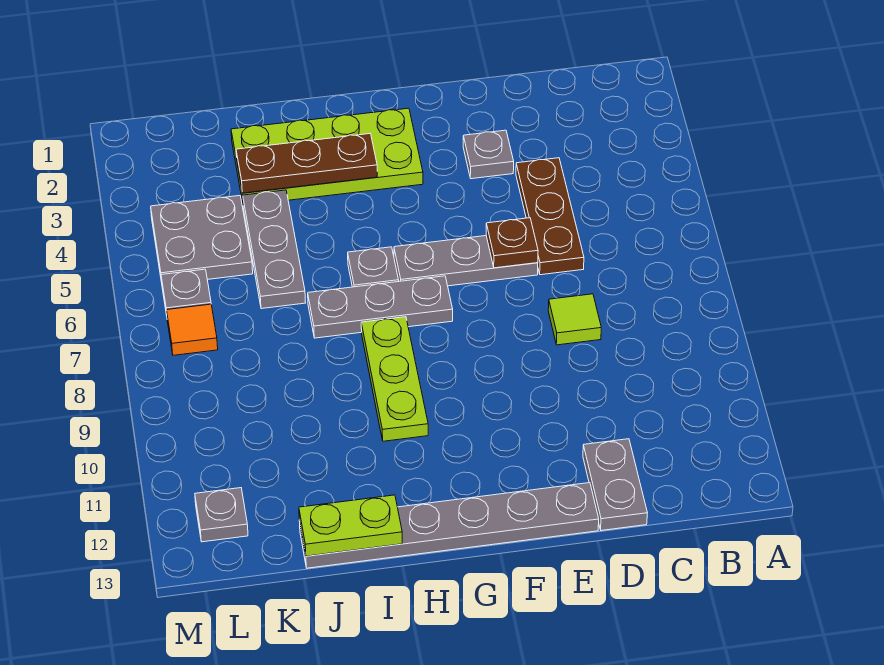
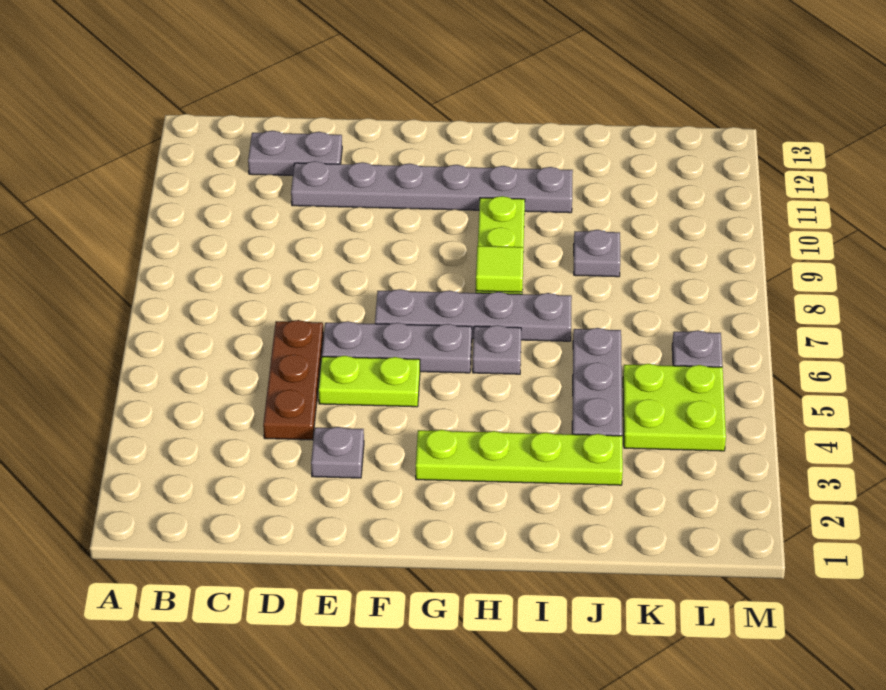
lime 1x1 tile [548,294,601,345] -> lime 1x1 tile moved to [476,246,524,292]
grey 1x2 plate [583,439,647,531] -> grey 1x2 plate turned to [248,131,342,175]
brown 1x1 plate [486,218,538,268] -> none
grey 1x6 plate [299,483,599,568] -> grey 1x6 plate moved to [291,161,573,213]
lime 2x4 plate [231,108,423,202] -> lime 1x4 plate [416,430,623,485]
grey 1x3 plate [308,276,453,338] -> grey 1x4 plate [375,289,572,341]
brown 1x3 plate [236,134,377,193] -> none
lime 1x2 plate [299,495,402,556] -> lime 1x2 plate moved to [318,356,420,407]
grey 2x2 plate [151,196,253,282] -> lime 2x2 plate [623,364,726,451]
orange 1x1 tile [167,304,218,355] -> none
grey 1x1 plate [195,488,248,542] -> grey 1x1 plate moved to [574,230,620,277]

